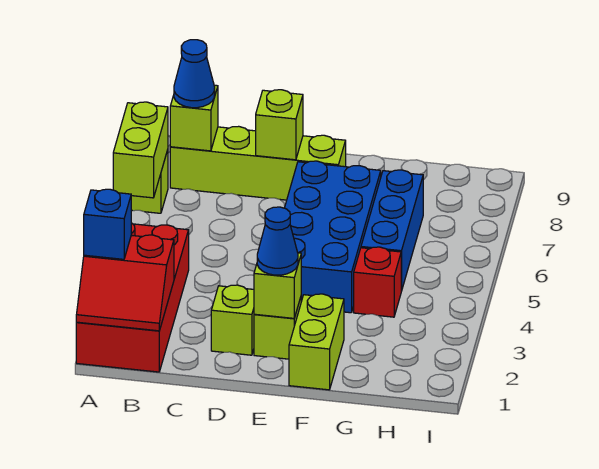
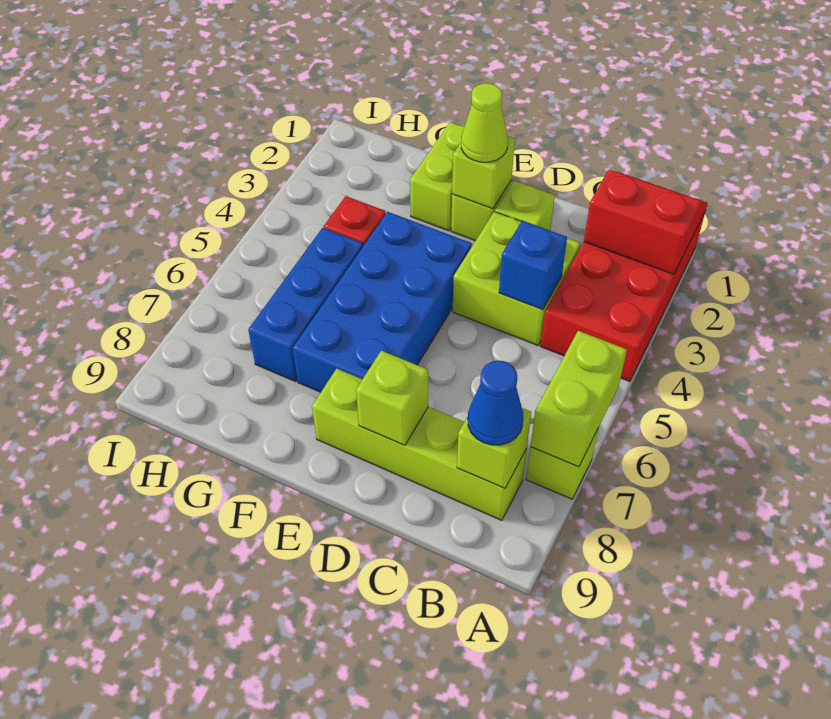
blue 1x1 brick [84,189,131,259] -> blue 1x1 brick moved to [499,221,567,310]
none -> lime 2x2 brick [453,212,580,345]
blue 1x1 cone [257,207,298,275] -> lime 1x1 cone [461,83,508,162]

